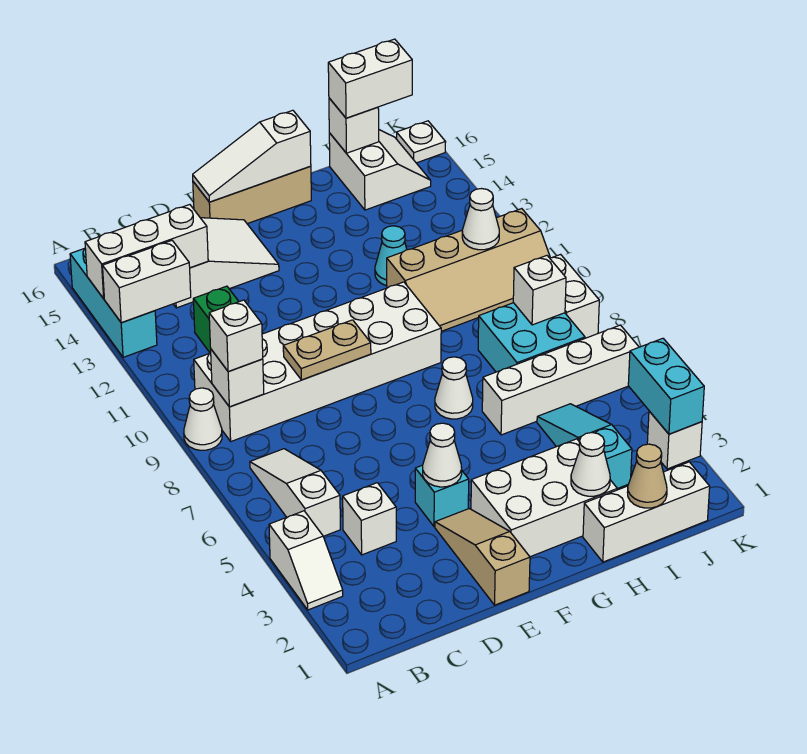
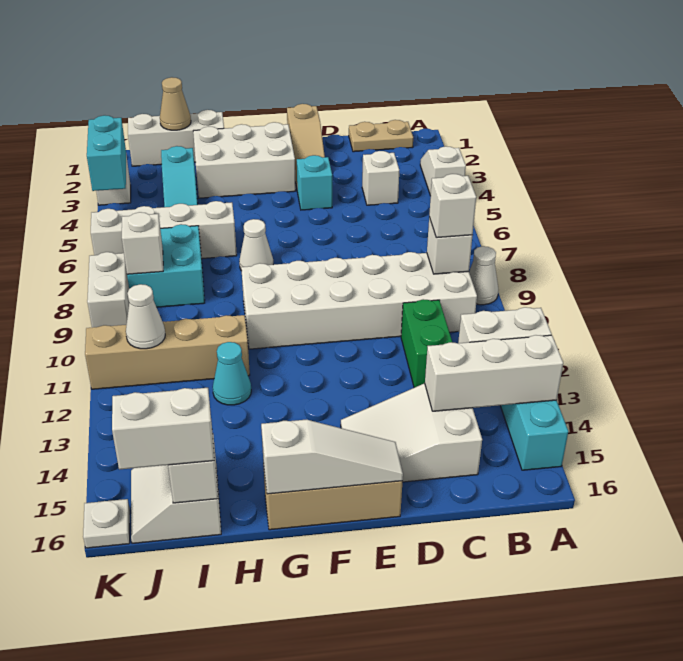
white 1x3 slope [250,449,340,536] -> none
tan 1x2 plate [283,320,371,380] -> tan 1x2 plate moved to [349,120,413,152]
white 1x1 cone [423,423,462,487] -> none
white 1x1 cone [571,433,610,496] -> none

